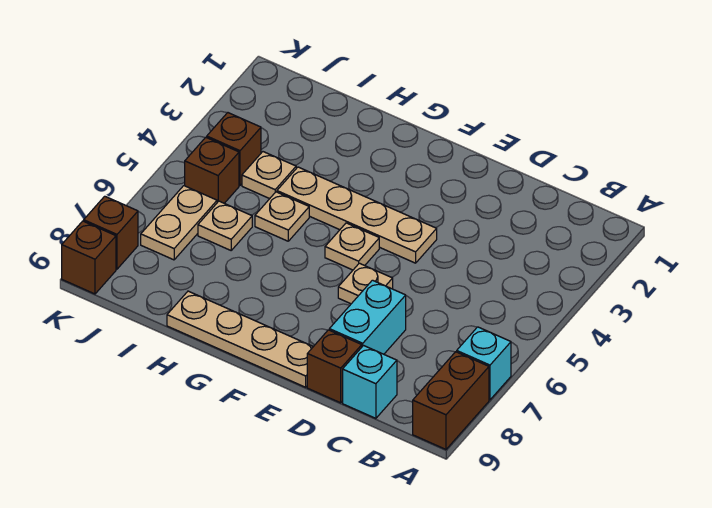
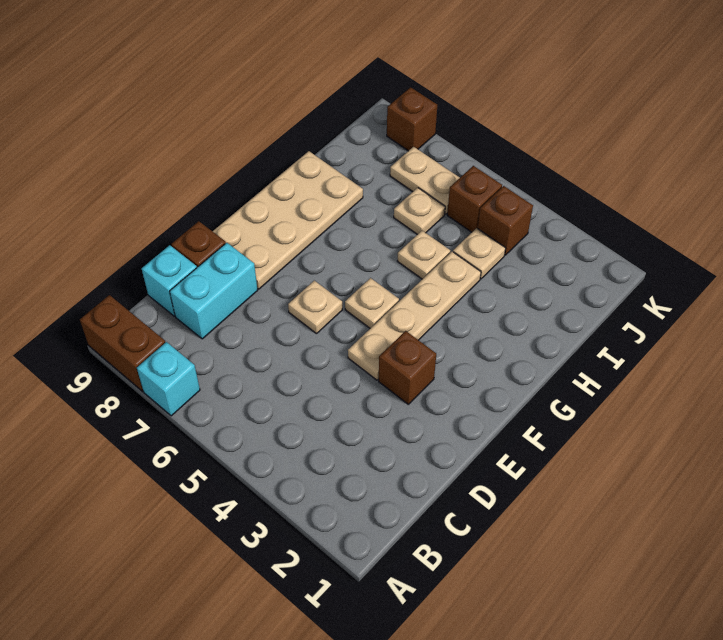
cyan 1x2 brick [329,280,406,354] -> cyan 1x2 brick turned to [170,243,258,339]
tan 1x4 plate [167,291,313,387] -> tan 2x4 plate [213,151,363,289]
brown 1x1 brick [62,221,116,294] -> brown 1x1 brick moved to [379,331,436,404]

